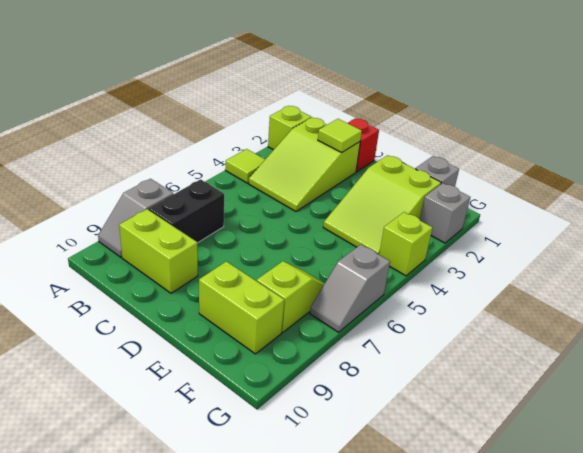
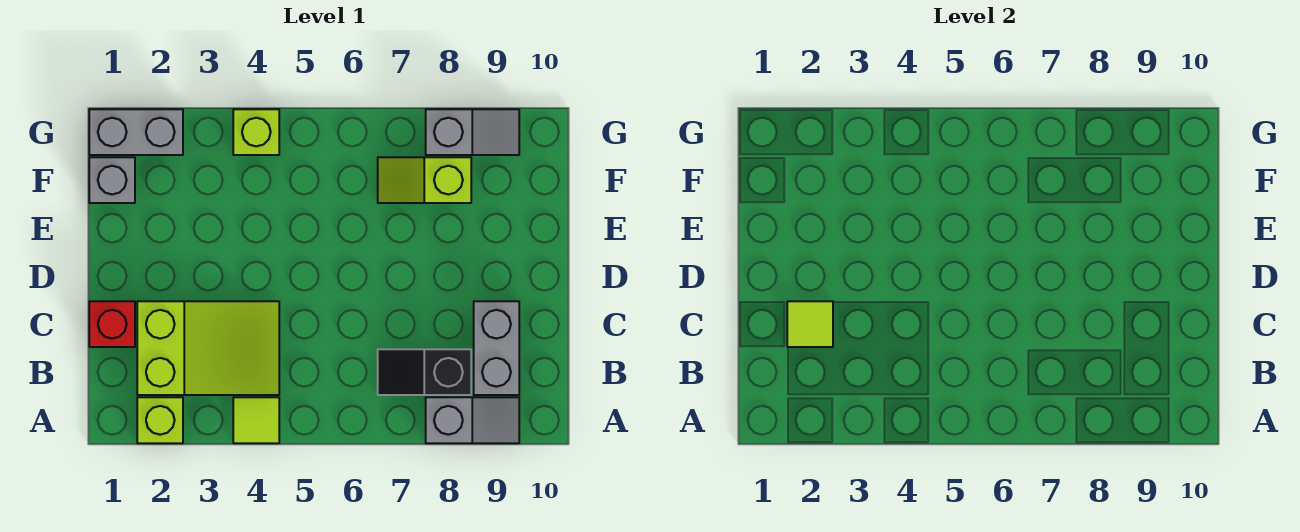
black 1x2 brick [148,179,224,243] -> black 1x2 slope [378,349,471,395]
lime 1x2 brick [119,209,198,293] -> grey 1x2 brick [474,301,519,395]
lime 2x3 slope [323,155,441,254] -> none
lime 1x2 brick [199,261,284,354] -> none
grey 1x1 brick [420,183,470,243] -> grey 1x2 brick [89,109,183,155]
grey 1x2 slope [310,245,390,332] -> grey 1x2 slope moved to [426,109,519,155]

